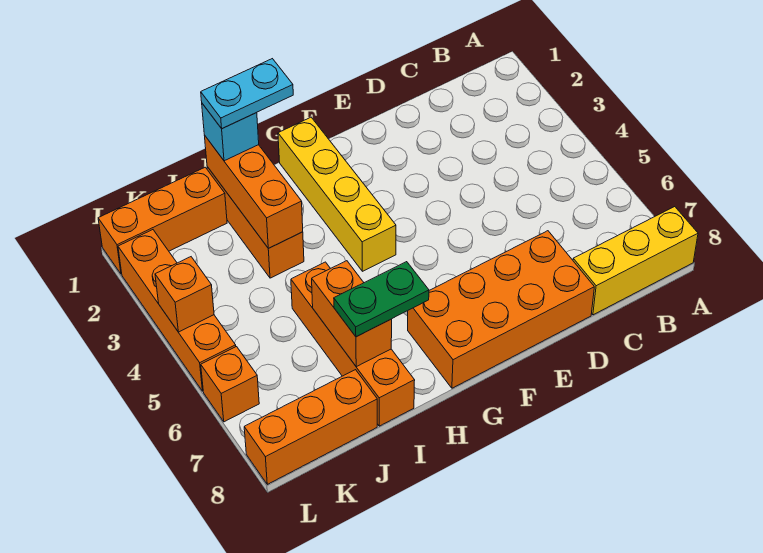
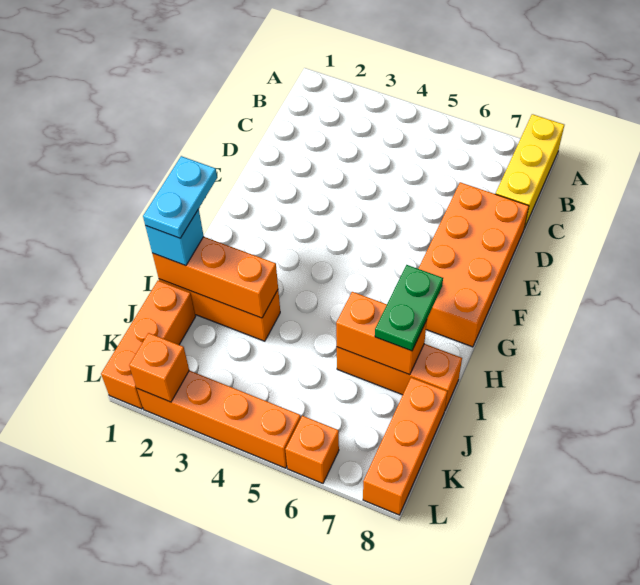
yellow 1x4 brick [278,117,396,271] -> none
orange 1x4 brick [291,262,415,426] -> orange 1x3 brick [337,344,462,410]
orange 1x1 brick [155,257,214,332] -> orange 1x1 brick moved to [129,333,189,402]

